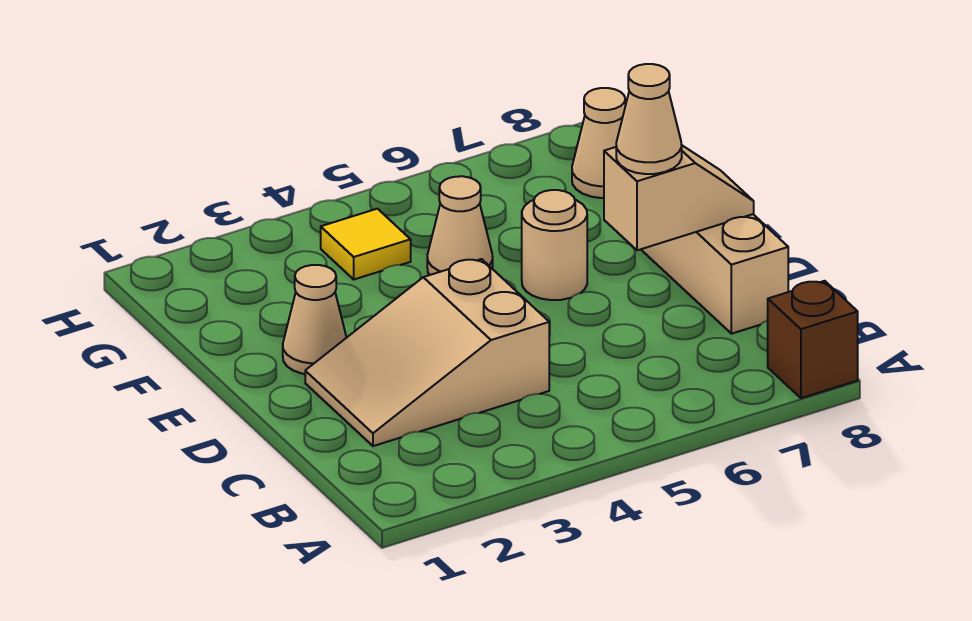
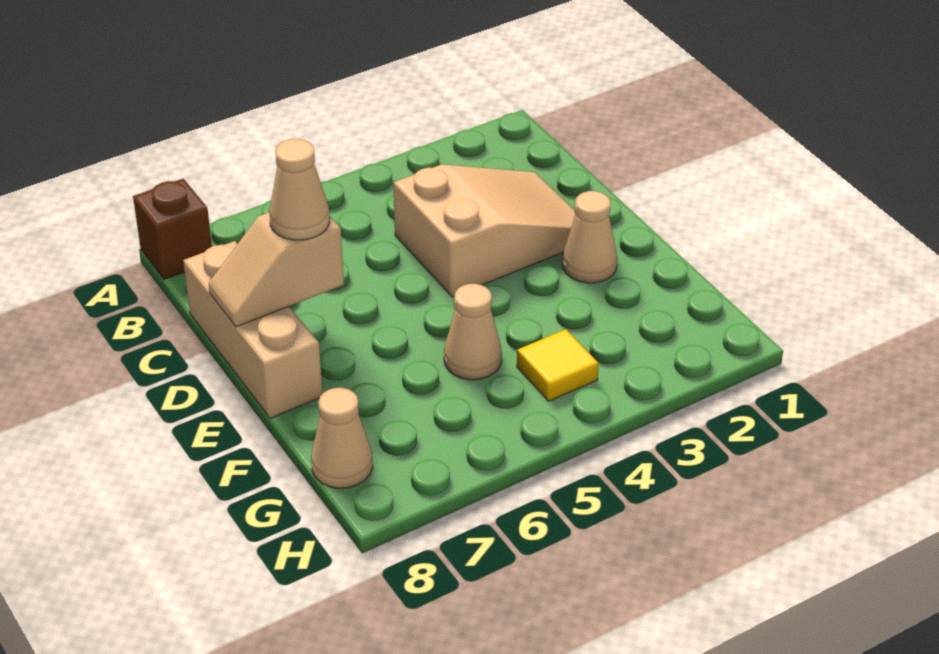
tan 1x1 round brick [522,190,587,300] -> none

